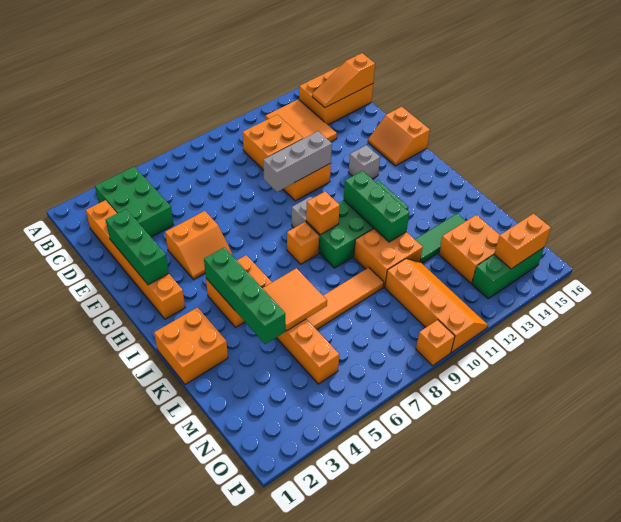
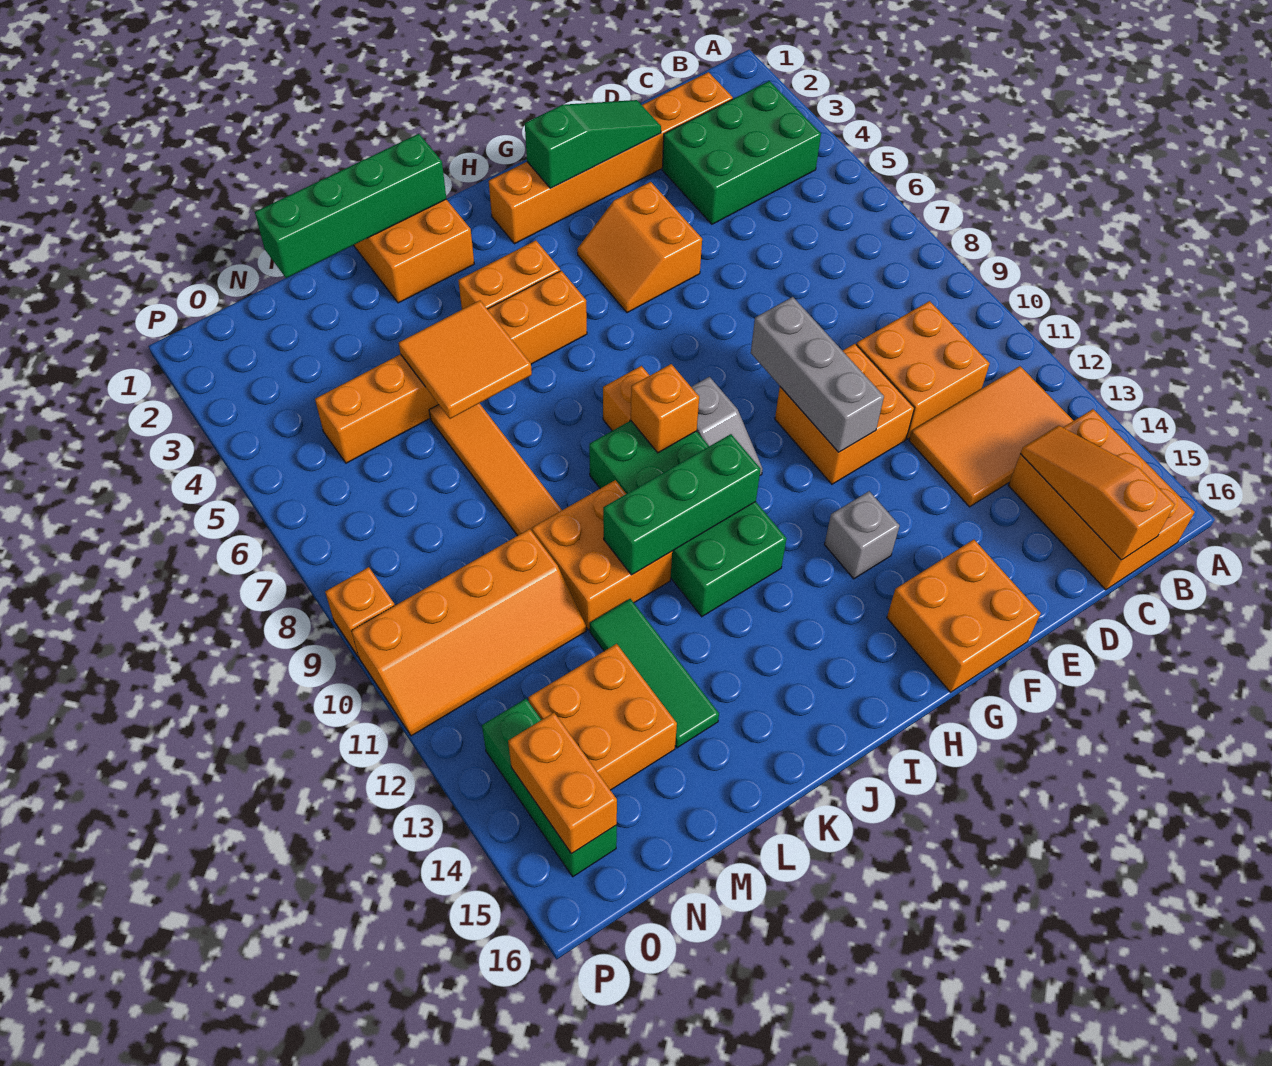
green 1x3 brick [106,209,169,285] -> green 1x3 slope [525,100,661,188]
orange 2x2 slope [368,107,430,166] -> orange 2x2 brick [887,540,1041,692]
green 1x4 brick [204,247,285,344] -> green 1x4 brick moved to [255,134,446,278]

